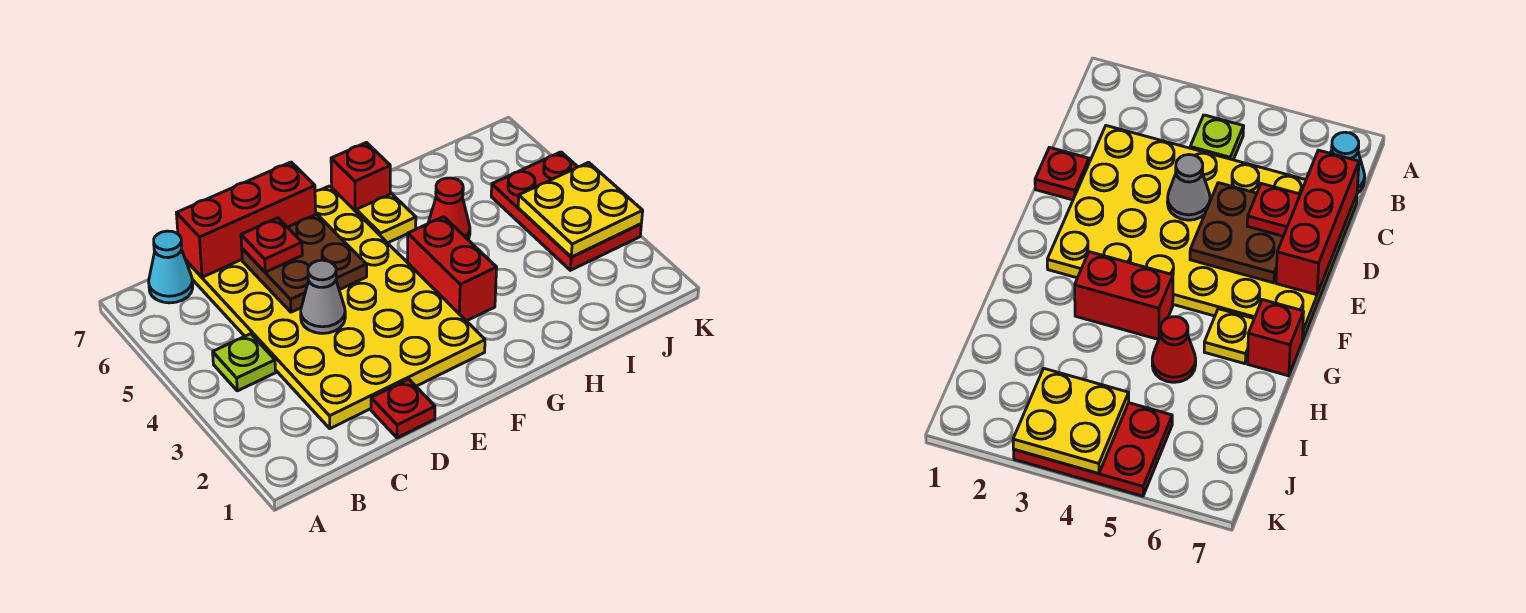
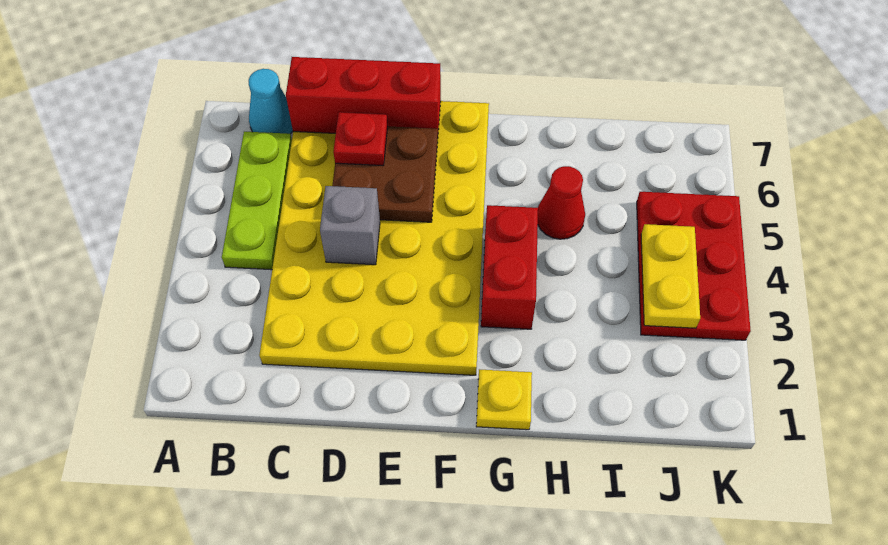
lime 1x1 plate [213,334,276,391] -> lime 1x3 plate [222,132,292,270]
red 1x1 plate [371,379,435,438] -> none
grey 1x1 cone [301,260,345,333] -> grey 1x1 brick [320,186,380,265]
yellow 1x1 plate [356,194,416,243] -> yellow 1x1 plate moved to [476,369,532,430]
red 1x1 brick [331,142,390,211] -> none
yellow 2x2 plate [518,162,643,257] -> yellow 1x2 plate [641,224,700,328]

